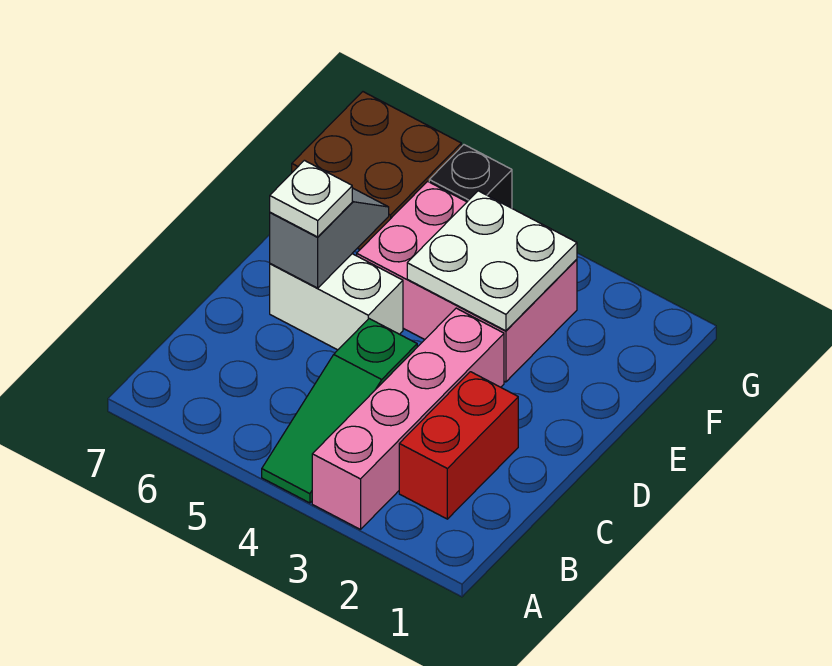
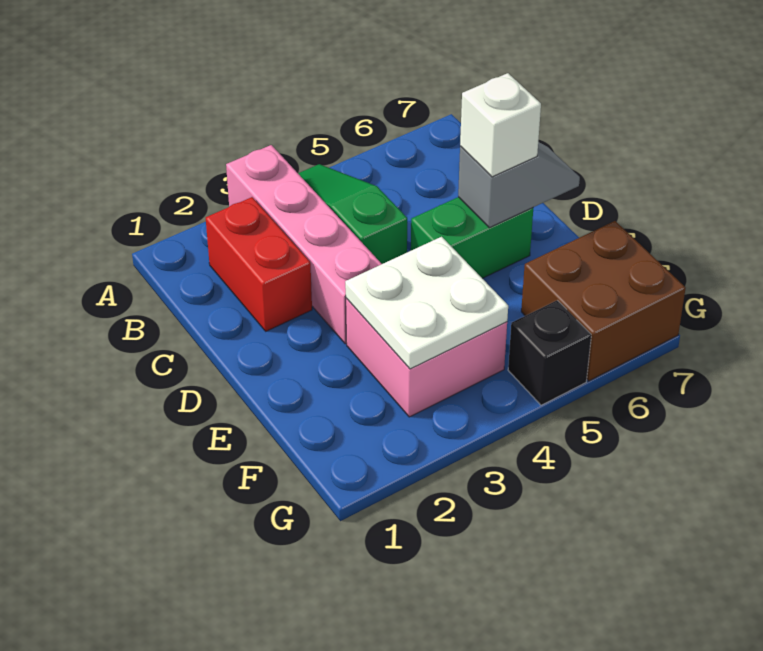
white 1x2 brick [270,254,403,350] -> green 1x2 brick [411,197,533,278]
grey 1x2 slope [270,188,389,288] -> grey 1x2 slope turned to [458,142,580,228]
white 1x1 plate [270,160,352,237] -> white 1x1 brick [460,73,541,177]
pink 2x3 brick [357,181,577,382] -> pink 2x2 brick [346,298,507,417]

